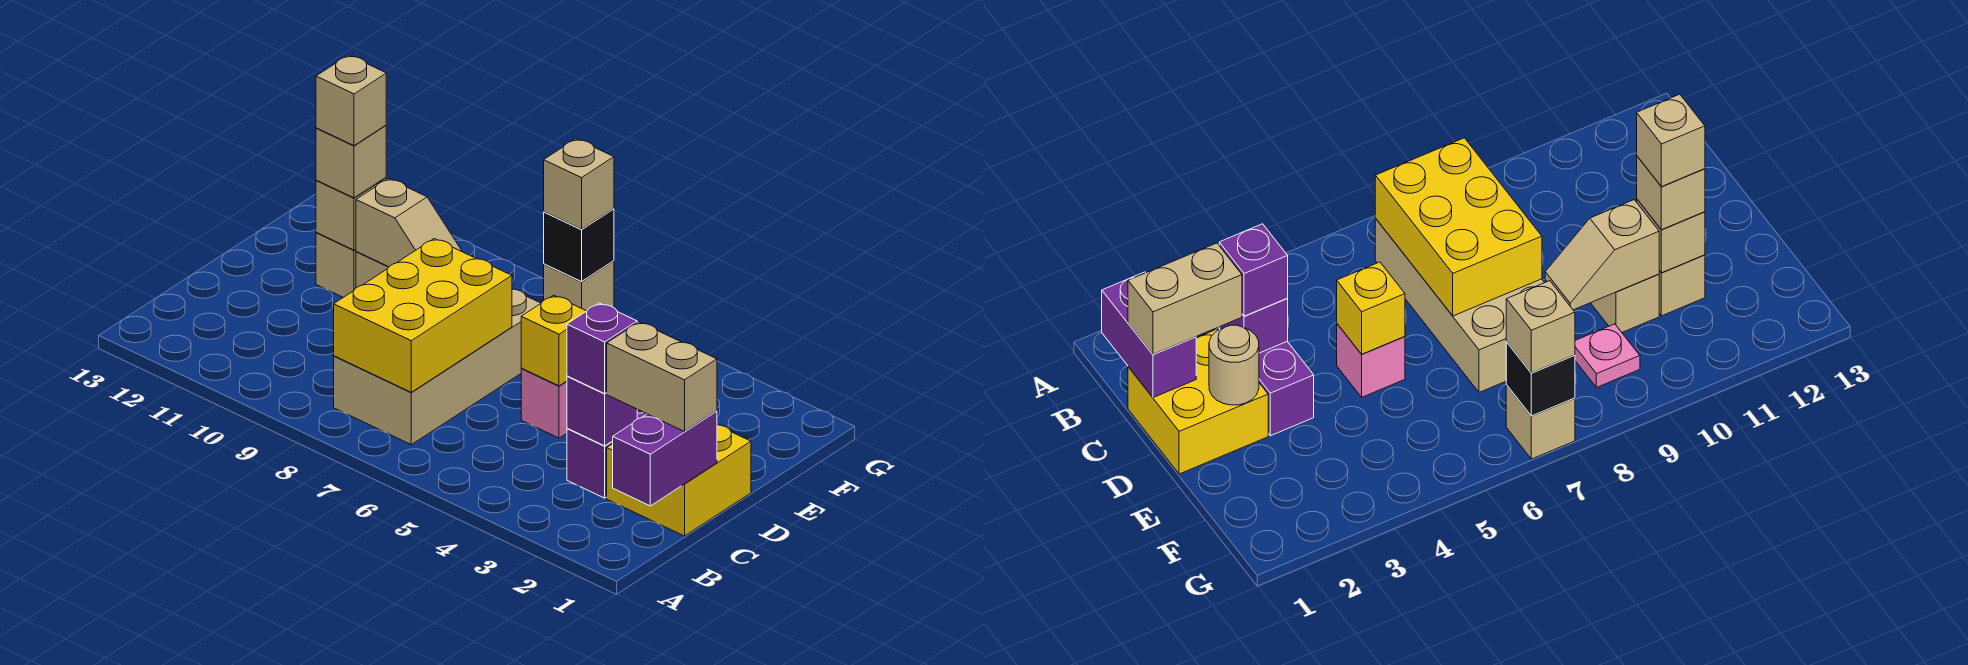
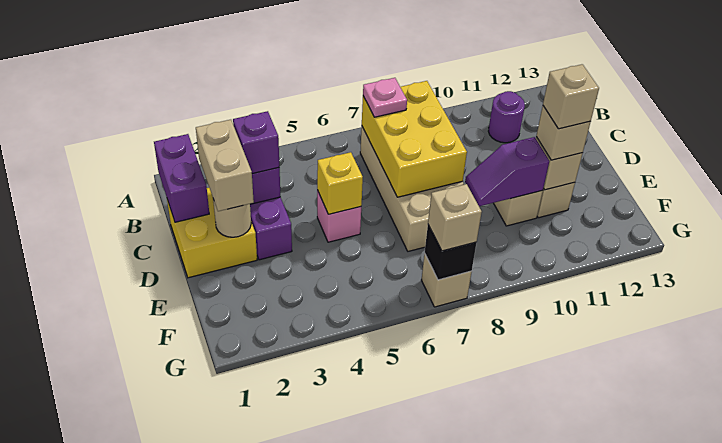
none -> purple 1x1 round brick [488,91,525,143]
tan 1x2 brick [607,322,717,432] -> tan 1x2 brick turned to [196,120,254,211]
tan 1x2 slope [356,179,462,267] -> purple 1x2 slope [465,137,549,206]
pink 1x1 plate [1575,324,1640,388] -> pink 1x1 plate moved to [363,78,407,117]

